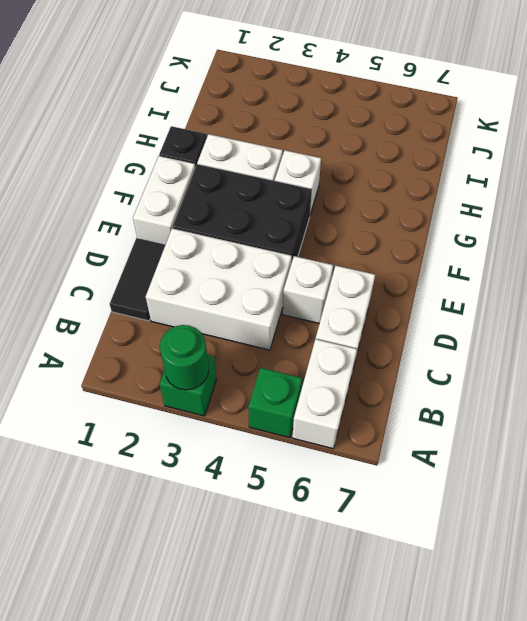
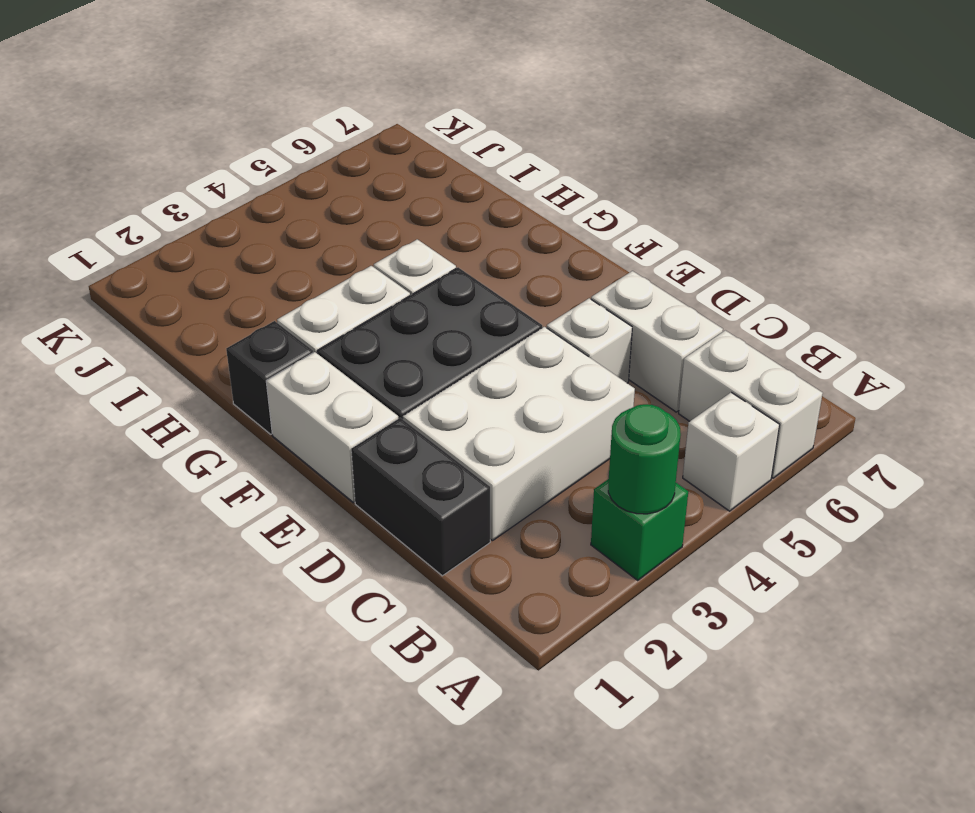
green 1x1 brick [248,368,302,438] -> white 1x1 brick [683,392,779,511]
black 1x2 tile [110,238,165,321] -> black 1x2 brick [351,418,490,576]

